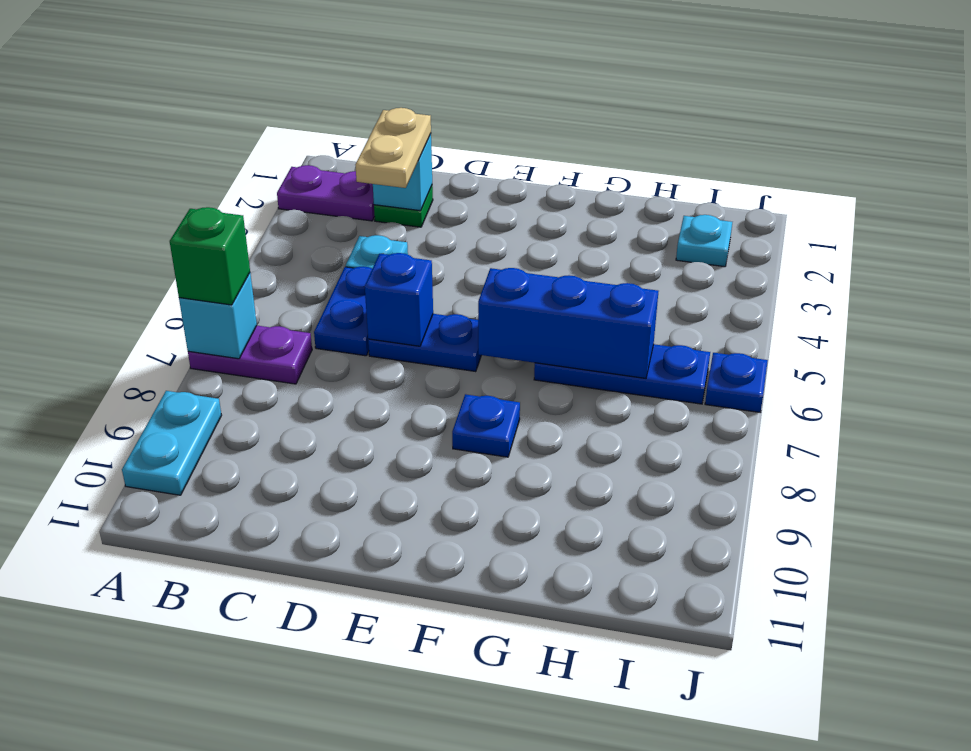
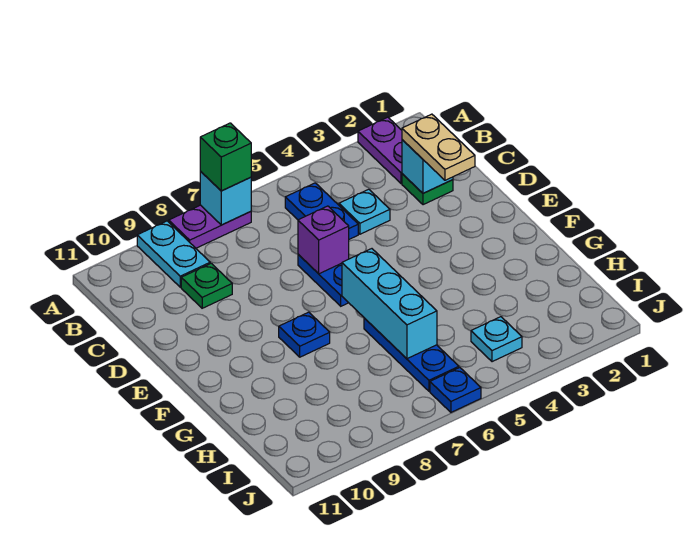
purple 1x2 plate [188,326,312,384] -> purple 1x2 plate turned to [169,205,251,248]
cyan 1x2 plate [122,391,222,495] -> cyan 1x2 plate turned to [137,221,210,287]
tan 1x2 plate [356,108,431,188] -> tan 1x2 plate turned to [402,114,475,180]
blue 1x2 plate [314,266,372,356] -> blue 1x2 plate turned to [285,183,358,239]
none -> green 1x1 plate [181,263,232,308]
blue 1x1 brick [365,253,433,346] -> purple 1x1 brick [298,206,349,274]
blue 1x3 brick [478,268,658,378] -> cyan 1x3 brick [342,249,437,359]
cyan 1x1 plate [676,215,732,267] -> cyan 1x1 plate moved to [471,317,522,362]

